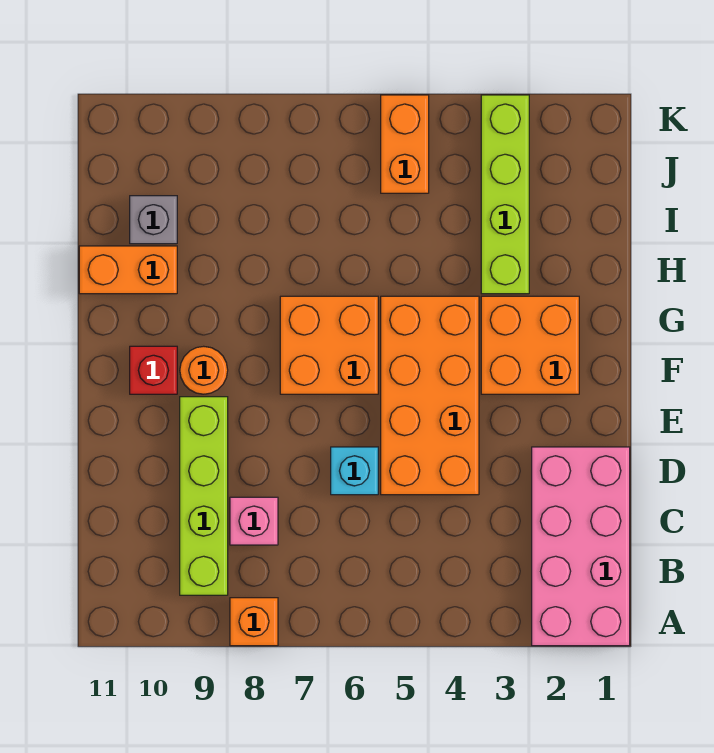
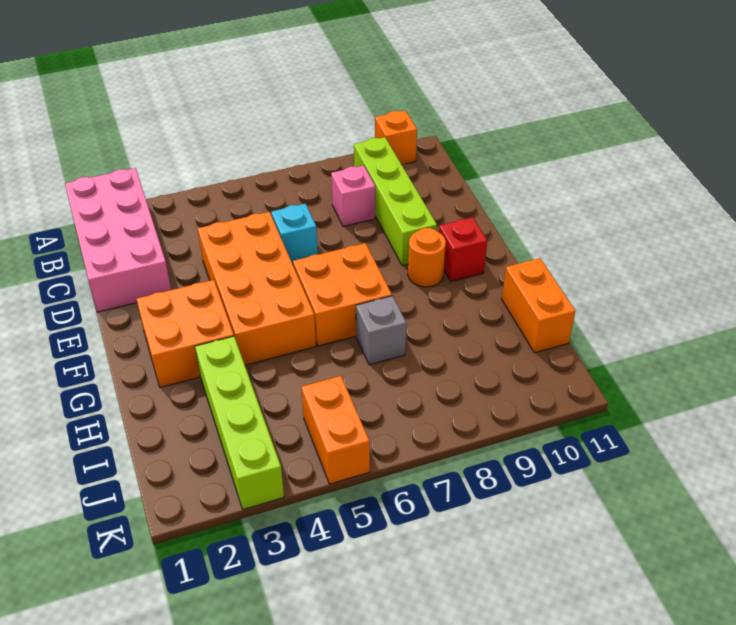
orange 1x1 brick [230,598,278,646] -> orange 1x1 brick moved to [375,111,417,165]
orange 1x2 brick [79,246,177,294] -> orange 1x2 brick turned to [502,258,575,353]
grey 1x1 brick [130,196,177,244] -> grey 1x1 brick moved to [356,296,406,365]

